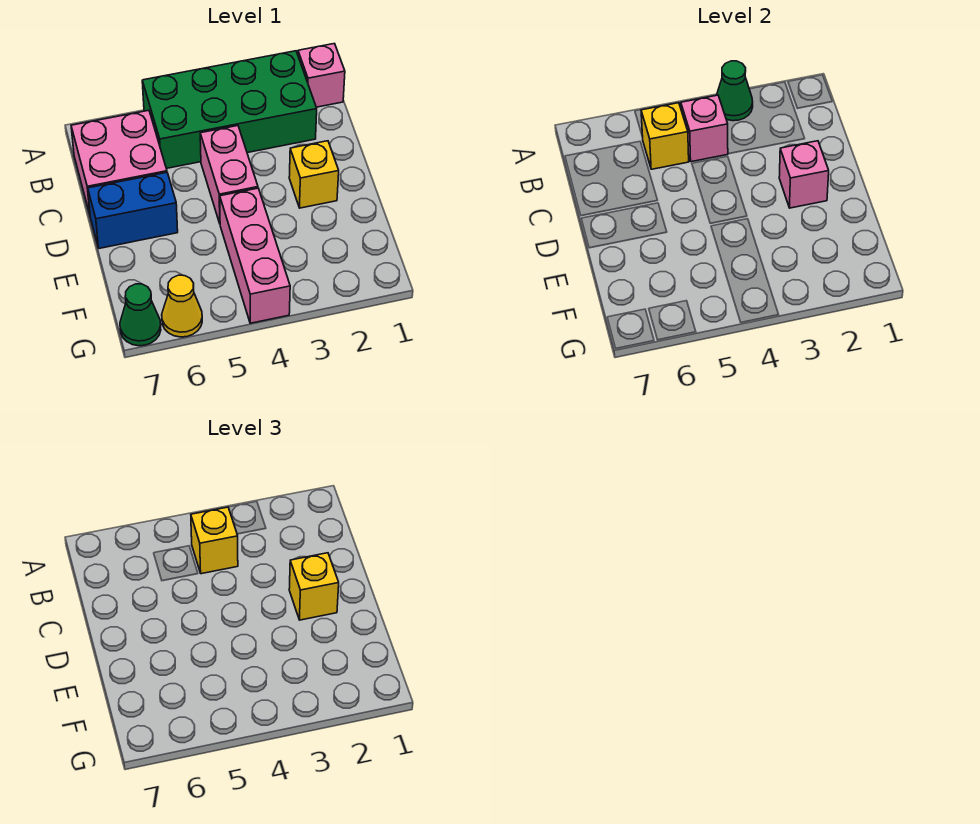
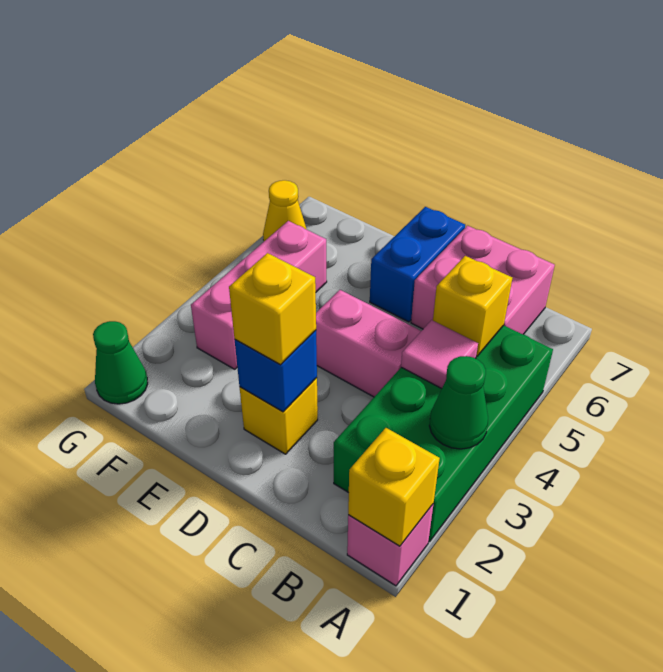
pink 1x1 brick [681,95,728,162] -> pink 1x1 tile [401,320,478,389]
yellow 1x1 brick [191,507,238,574] -> yellow 1x1 brick moved to [348,428,440,546]
pink 1x1 brick [779,141,829,208] -> blue 1x1 brick [235,330,317,412]
pink 1x3 brick [220,188,290,323] -> pink 1x3 brick turned to [191,221,327,369]
green 1x1 cone [120,284,161,346] -> green 1x1 cone moved to [93,321,148,404]

